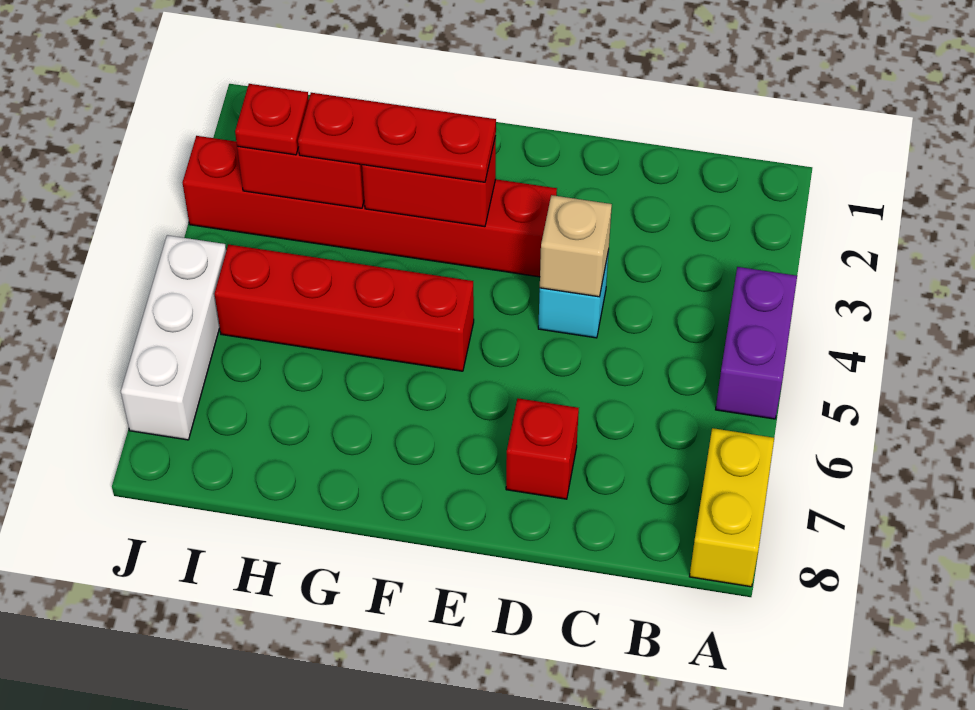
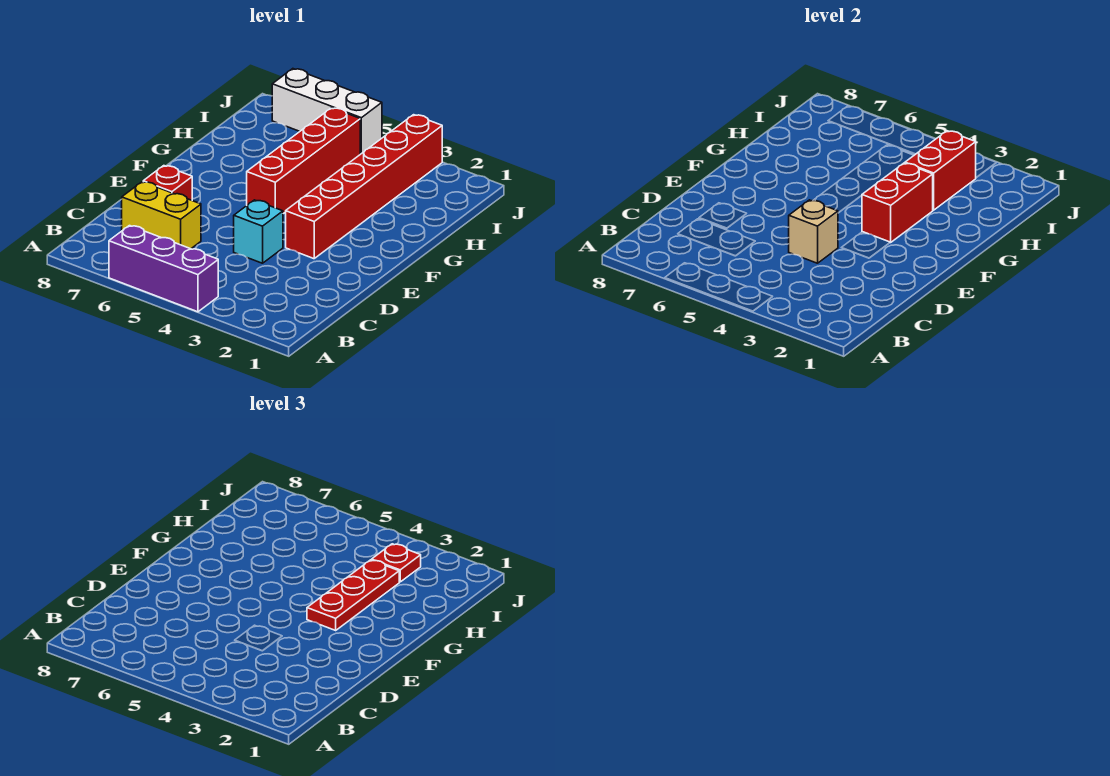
purple 1x2 brick [716,267,797,419] -> purple 1x3 brick [109,226,218,312]
yellow 1x2 brick [689,428,774,587] -> yellow 1x2 brick moved to [122,182,201,249]

